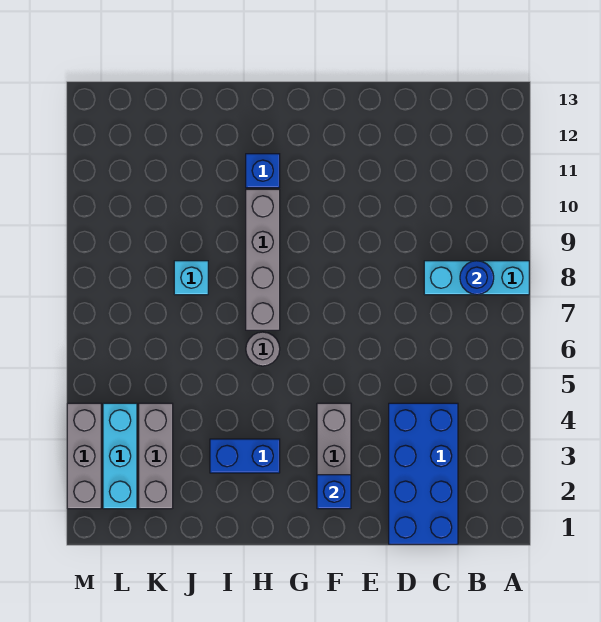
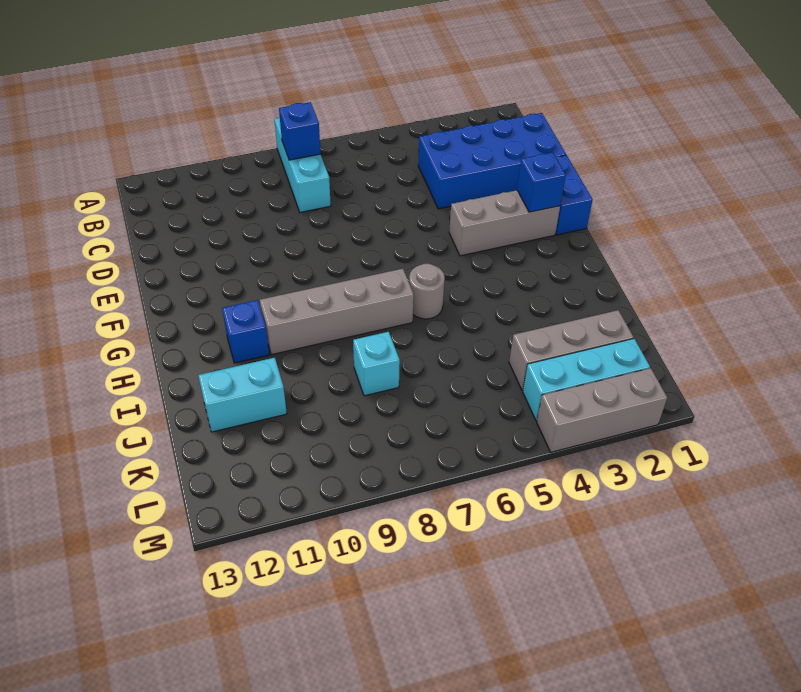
blue 1x1 round brick [460,261,494,295] -> blue 1x1 brick [279,102,321,160]
blue 1x2 brick [210,439,280,473] -> blue 1x2 brick moved to [555,155,593,235]
none -> cyan 1x2 brick [198,358,287,432]

